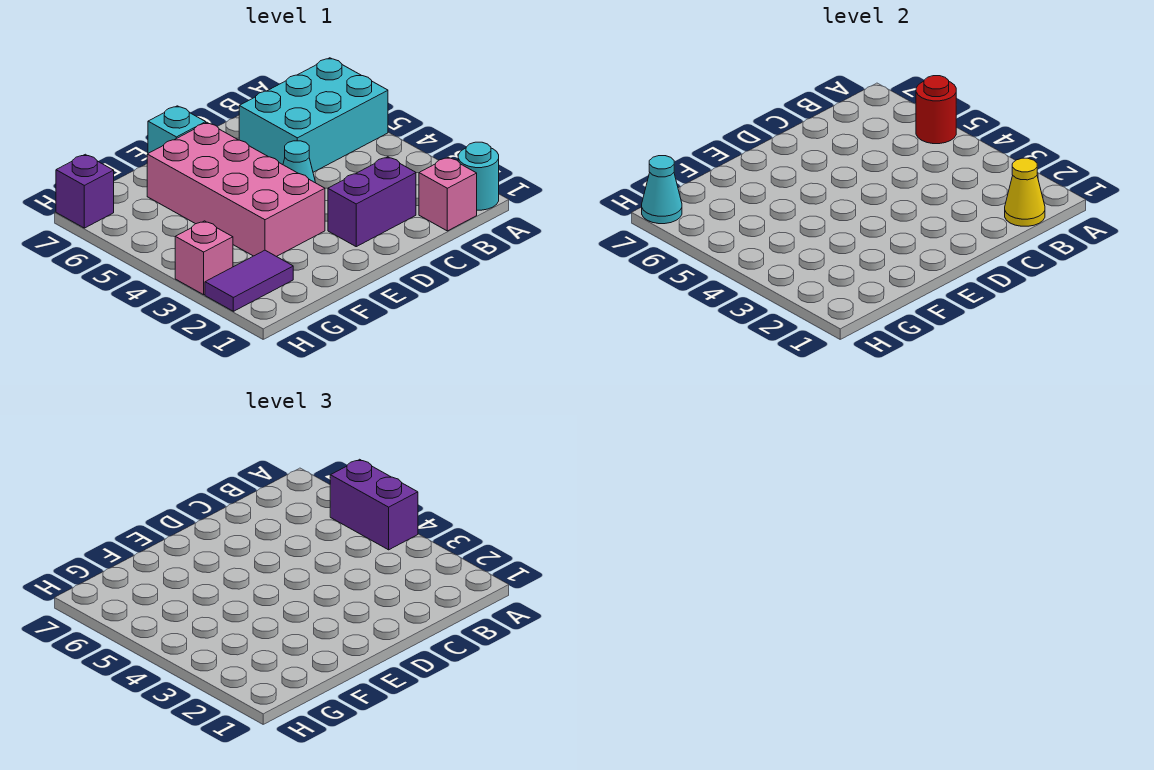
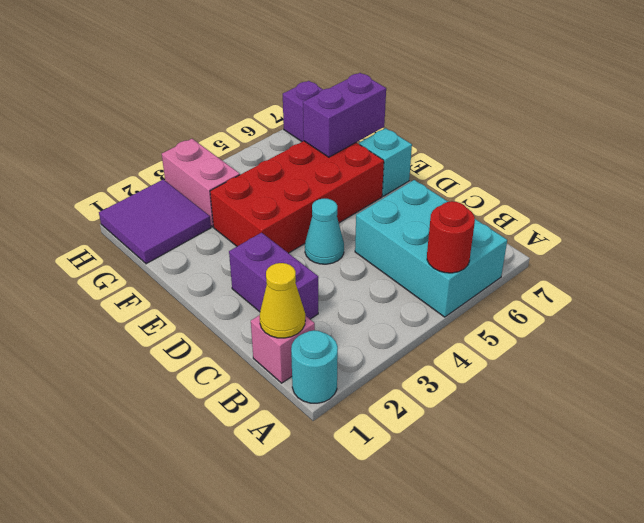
purple 1x2 brick [330,459,418,550] -> purple 1x2 brick moved to [303,73,386,157]
pink 2x4 brick [147,123,325,257] -> red 2x4 brick [210,141,384,253]
purple 1x2 tile [205,250,293,311] -> purple 2x2 tile [99,179,211,264]
pink 1x1 brick [175,221,233,295] -> pink 1x2 brick [162,139,240,227]
cyan 1x1 cone [642,156,682,224] -> none

